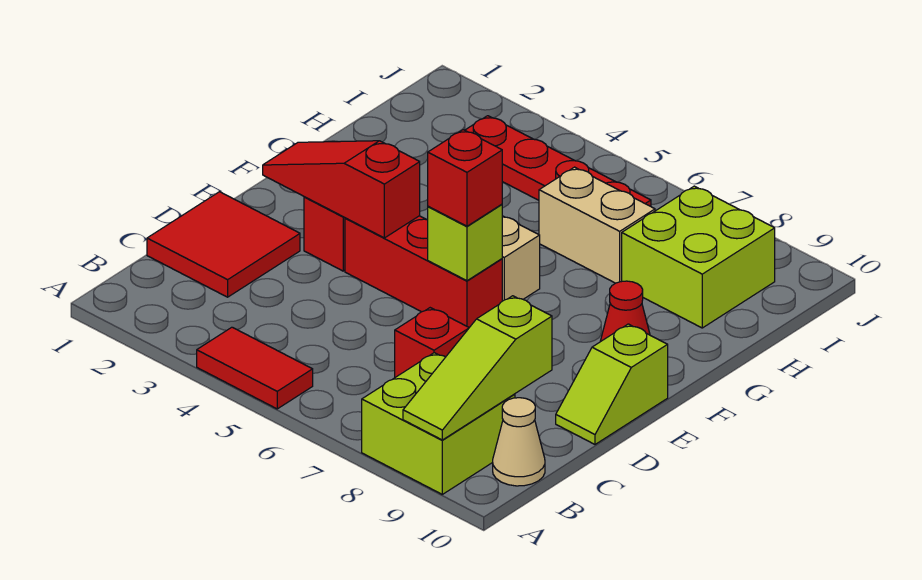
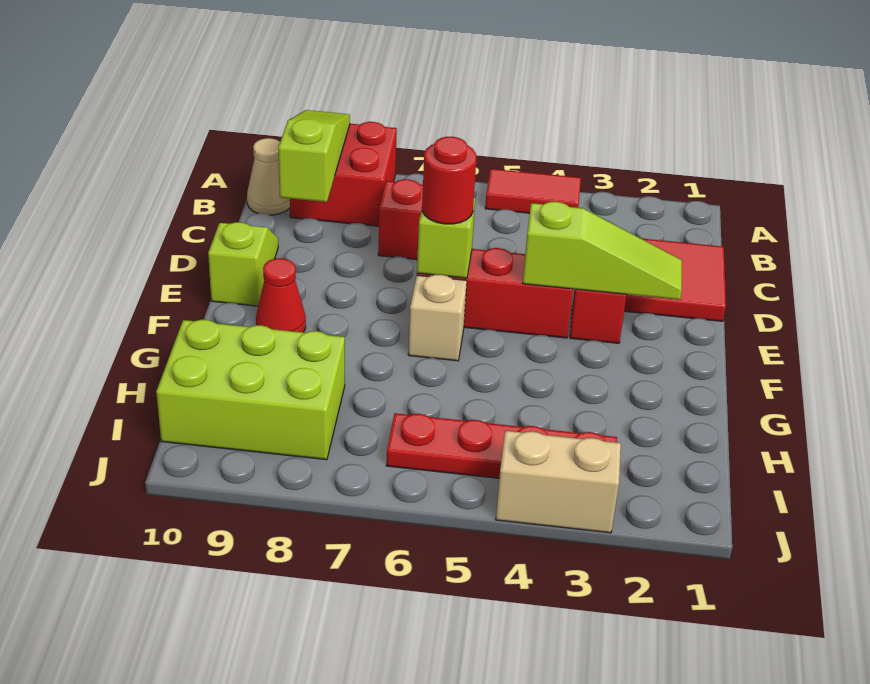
lime 2x2 brick [362,353,515,494] -> red 2x2 brick [290,122,397,226]
red 1x3 slope [263,141,420,238] -> lime 1x3 slope [523,202,682,300]
red 1x1 brick [428,130,502,226] -> red 1x1 round brick [422,137,476,224]
tan 1x2 brick [539,167,655,283] -> tan 1x2 brick moved to [496,431,621,533]
lime 2x2 brick [622,186,775,328] -> lime 2x3 brick [156,320,345,460]

